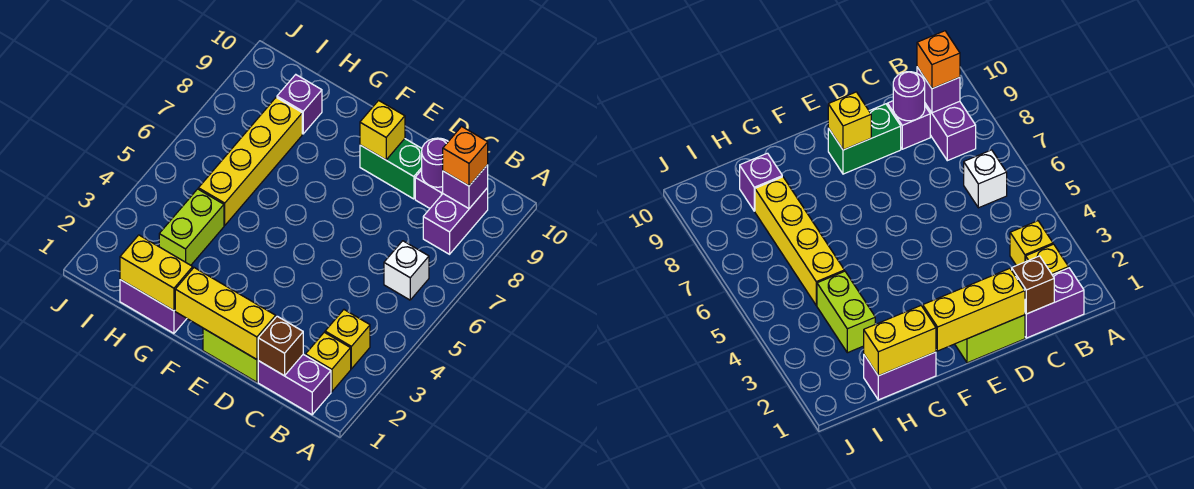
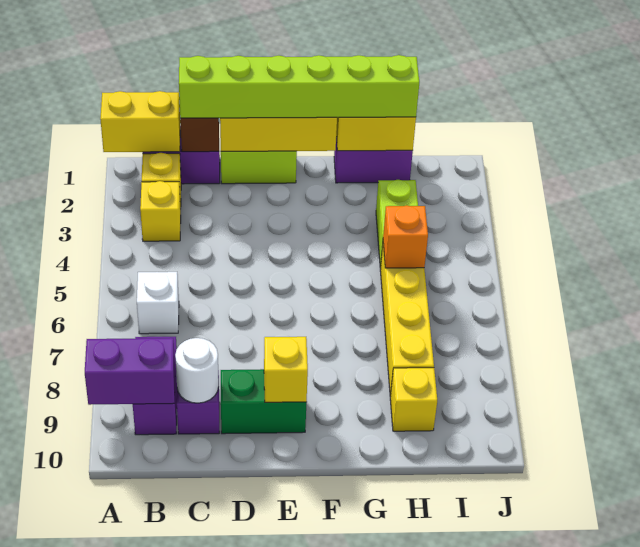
none -> yellow 1x2 brick [100,91,180,152]
purple 1x1 brick [443,165,488,209] -> purple 1x2 brick [85,338,175,405]
orange 1x1 brick [443,126,488,186] -> orange 1x1 brick moved to [383,205,428,268]
none -> lime 1x6 brick [179,55,419,118]
purple 1x1 round brick [422,138,448,187] -> white 1x1 round brick [175,338,219,403]
purple 1x1 brick [277,75,322,134] -> yellow 1x1 brick [390,368,437,431]

